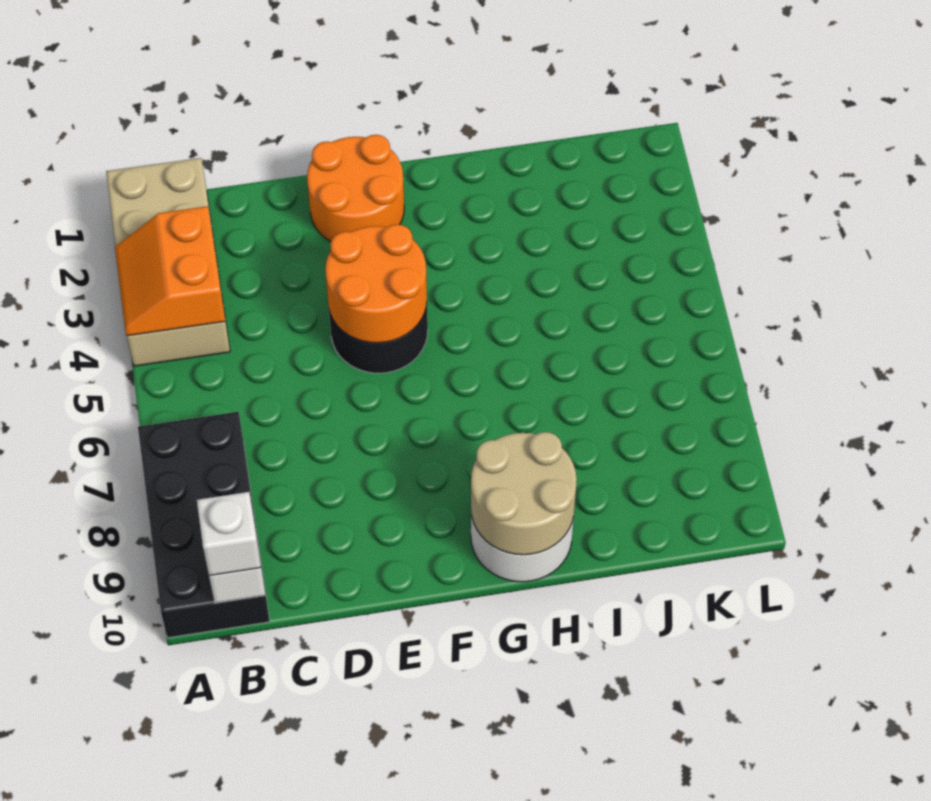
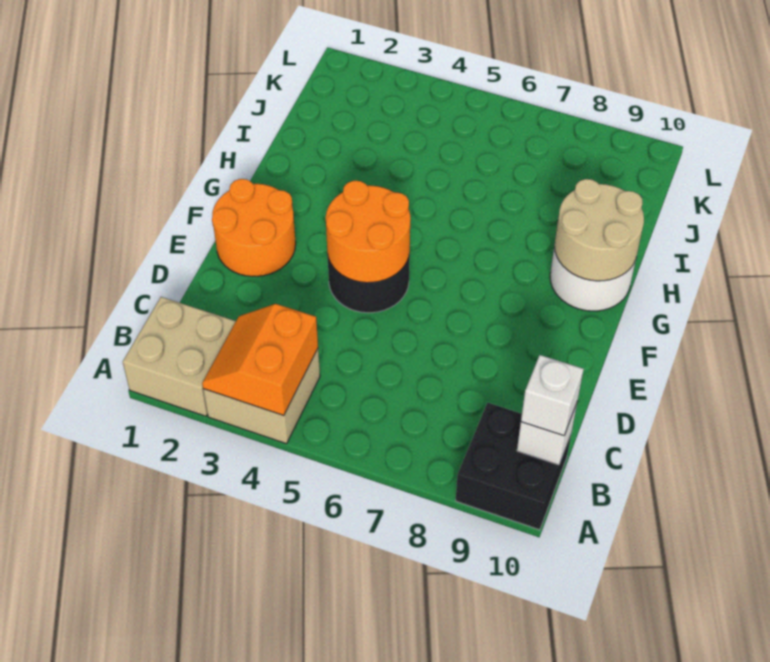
orange 2x2 slope [115,206,225,336] -> orange 2x2 slope turned to [202,304,318,416]
black 2x4 brick [138,412,270,638] -> black 2x2 brick [456,403,572,530]

